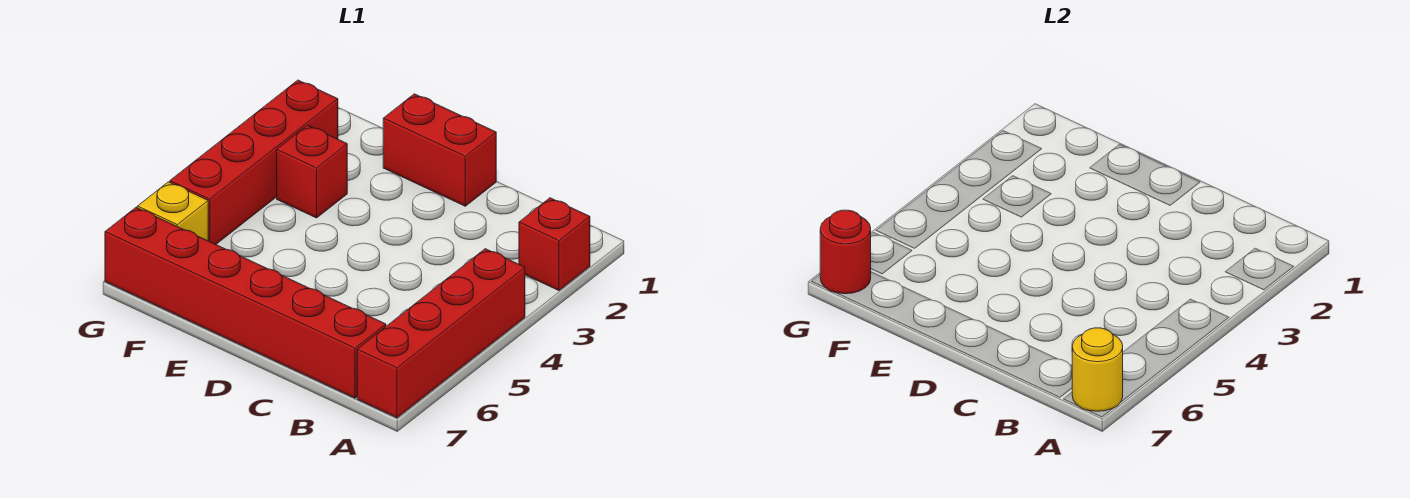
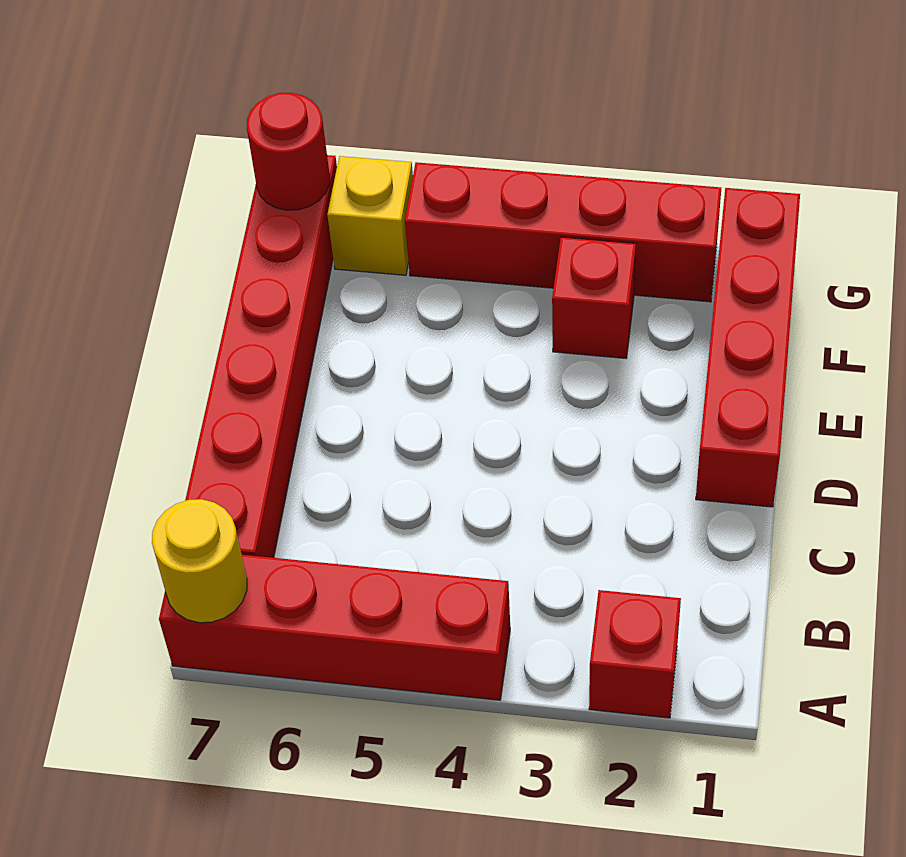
red 1x2 brick [383,94,496,206] -> red 1x4 brick [696,188,800,507]

